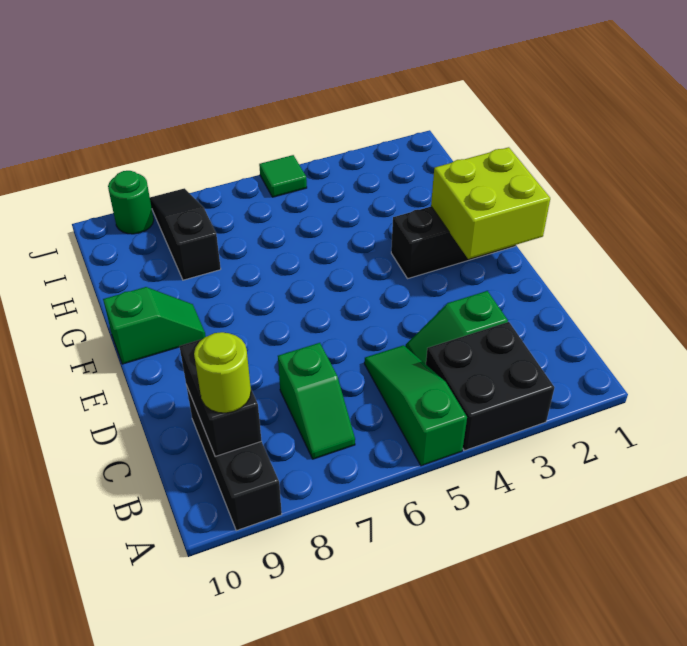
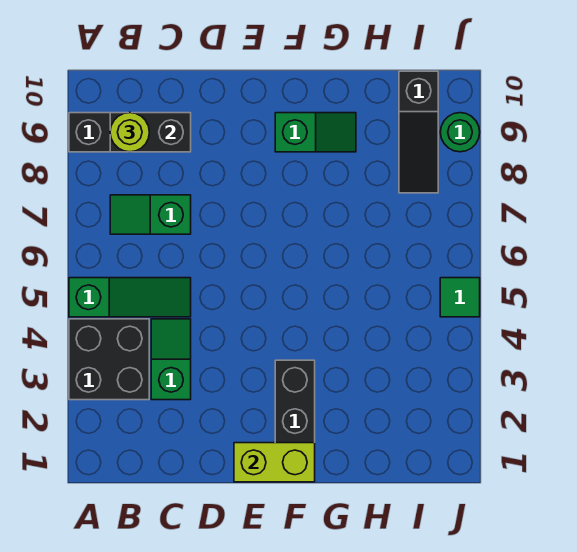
lime 2x2 brick [431,147,550,259] -> lime 1x2 brick [234,443,315,482]
green 1x2 slope [103,287,206,364] -> green 1x2 slope turned to [275,113,356,152]
black 1x3 slope [150,188,221,280] -> black 1x3 slope turned to [399,71,438,193]

